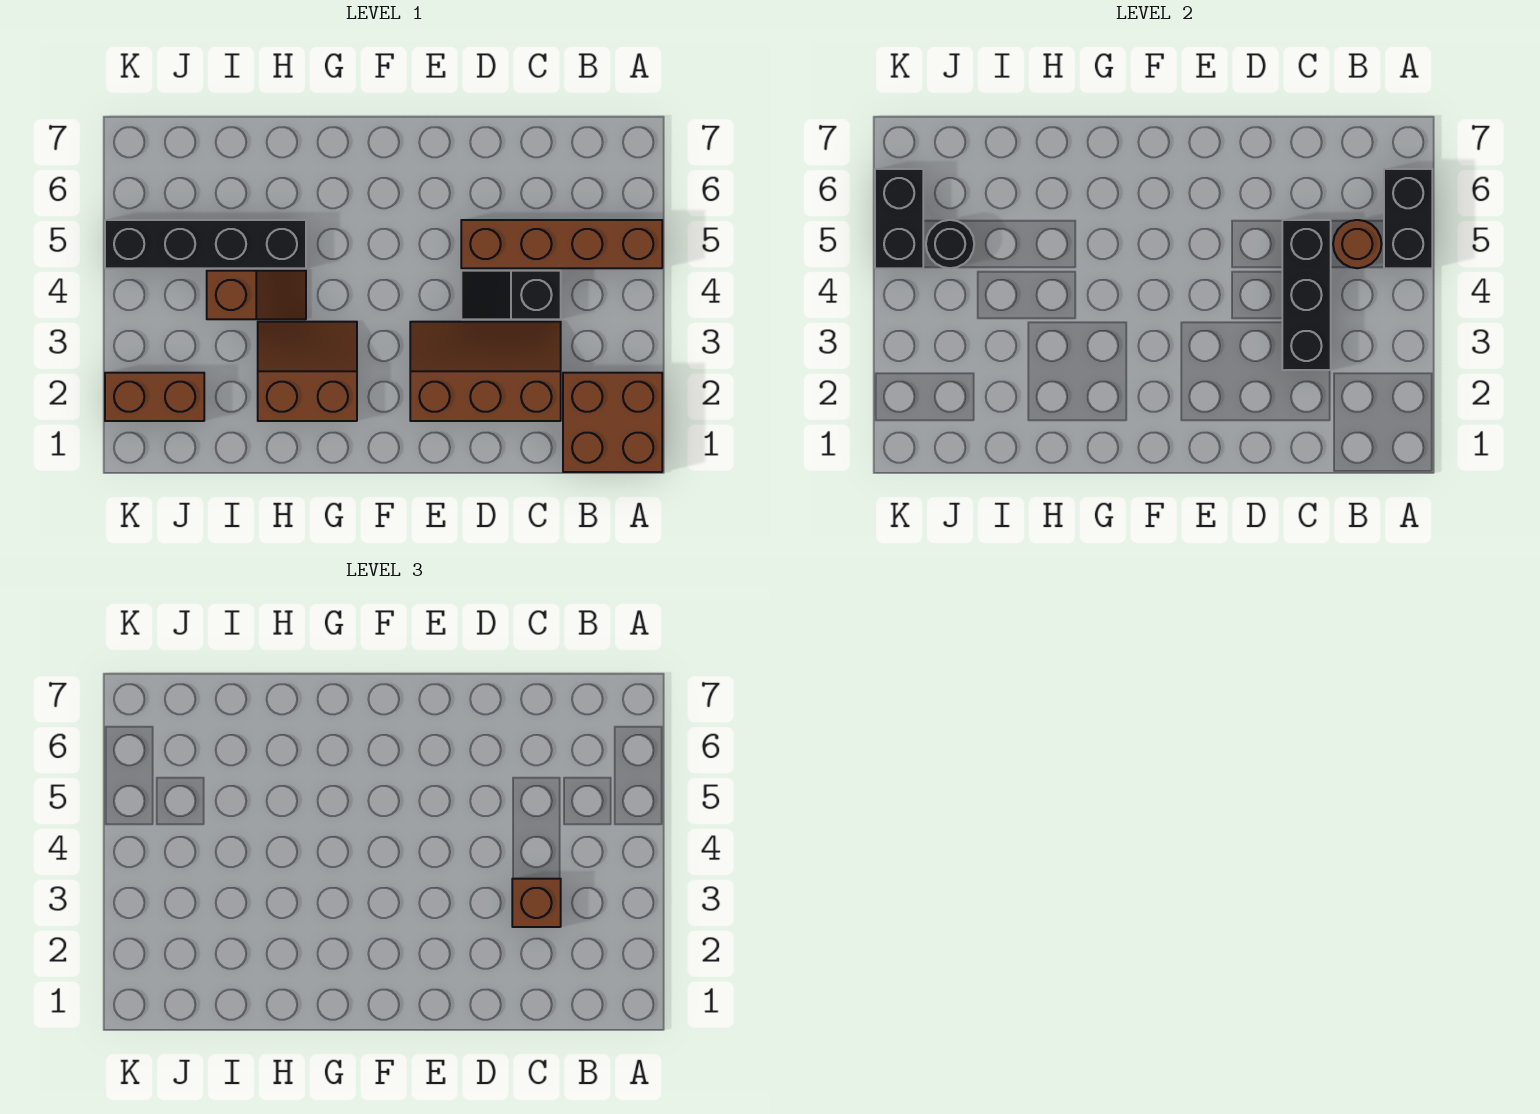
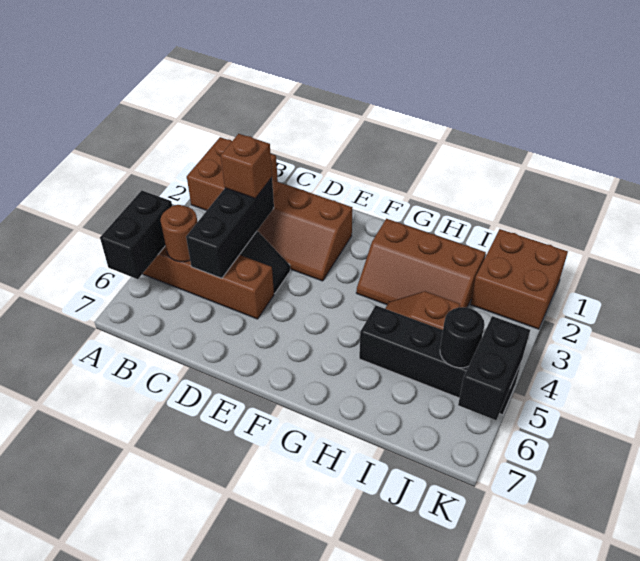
brown 2x2 slope [258,322,357,421] -> brown 2x3 slope [356,219,486,308]
brown 1x2 brick [105,373,204,421] -> brown 2x2 brick [470,229,568,329]

